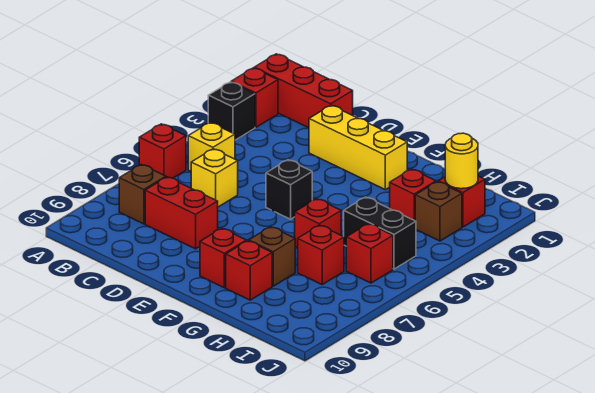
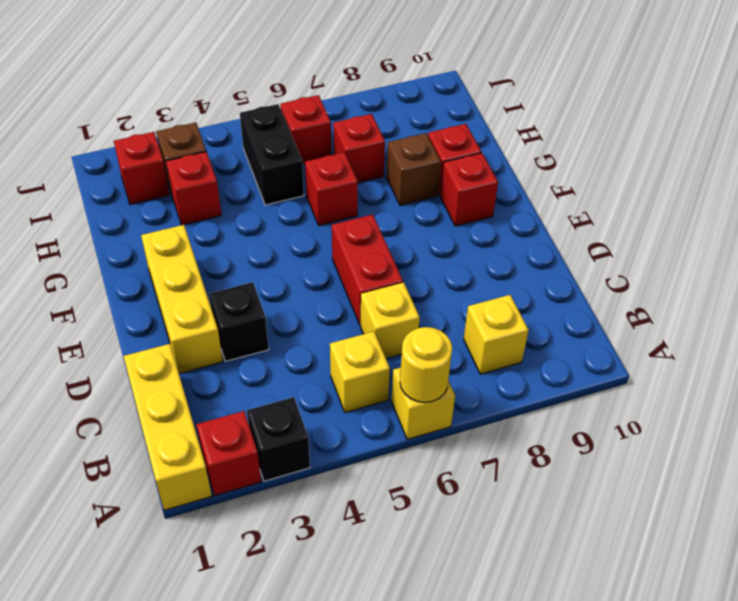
red 1x3 brick [254,54,353,128] -> yellow 1x3 brick [123,344,212,510]
red 1x1 brick [139,124,186,178] -> yellow 1x1 brick [391,368,455,440]
brown 1x1 brick [119,164,166,224] -> yellow 1x1 brick [464,295,529,374]
red 1x2 brick [145,177,218,249] -> red 1x2 brick moved to [332,215,403,325]
black 1x1 brick [266,160,312,219] -> black 1x1 brick moved to [209,282,269,361]
yellow 1x1 round brick [445,133,478,189] -> yellow 1x1 round brick moved to [400,327,452,402]

